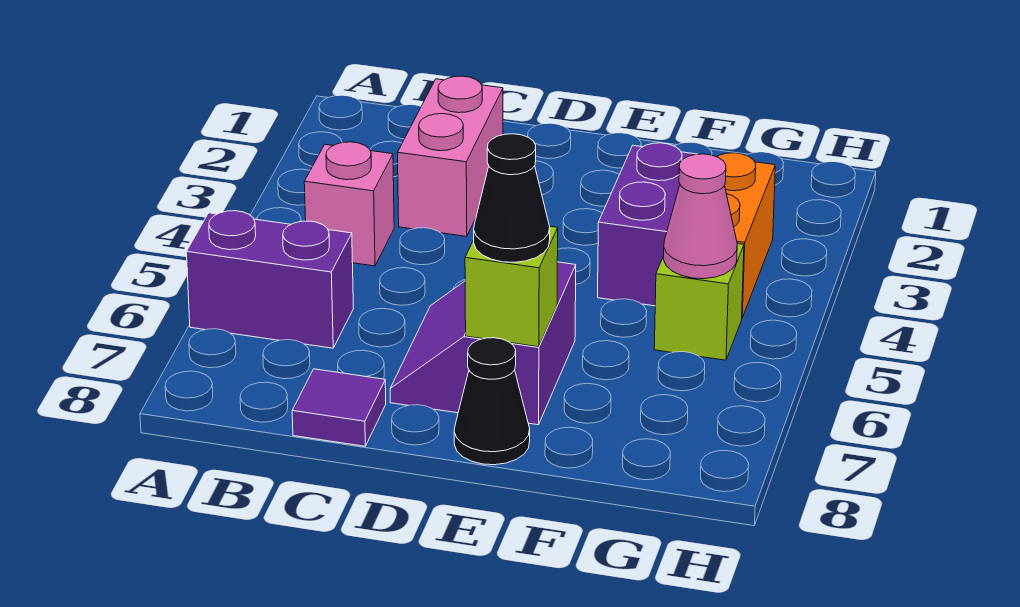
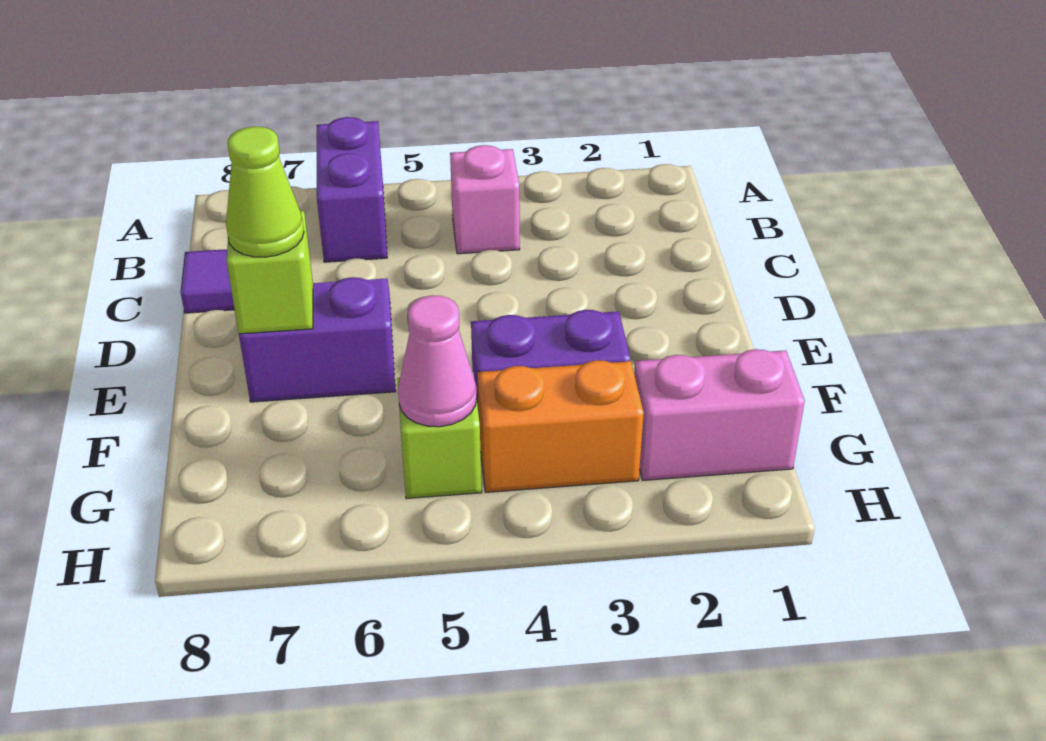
pink 1x2 brick [397,76,503,237] -> pink 1x2 brick moved to [634,349,805,480]
black 1x1 cone [474,134,550,262] -> lime 1x1 cone [226,127,304,257]
black 1x1 cone [454,338,530,465] -> none

